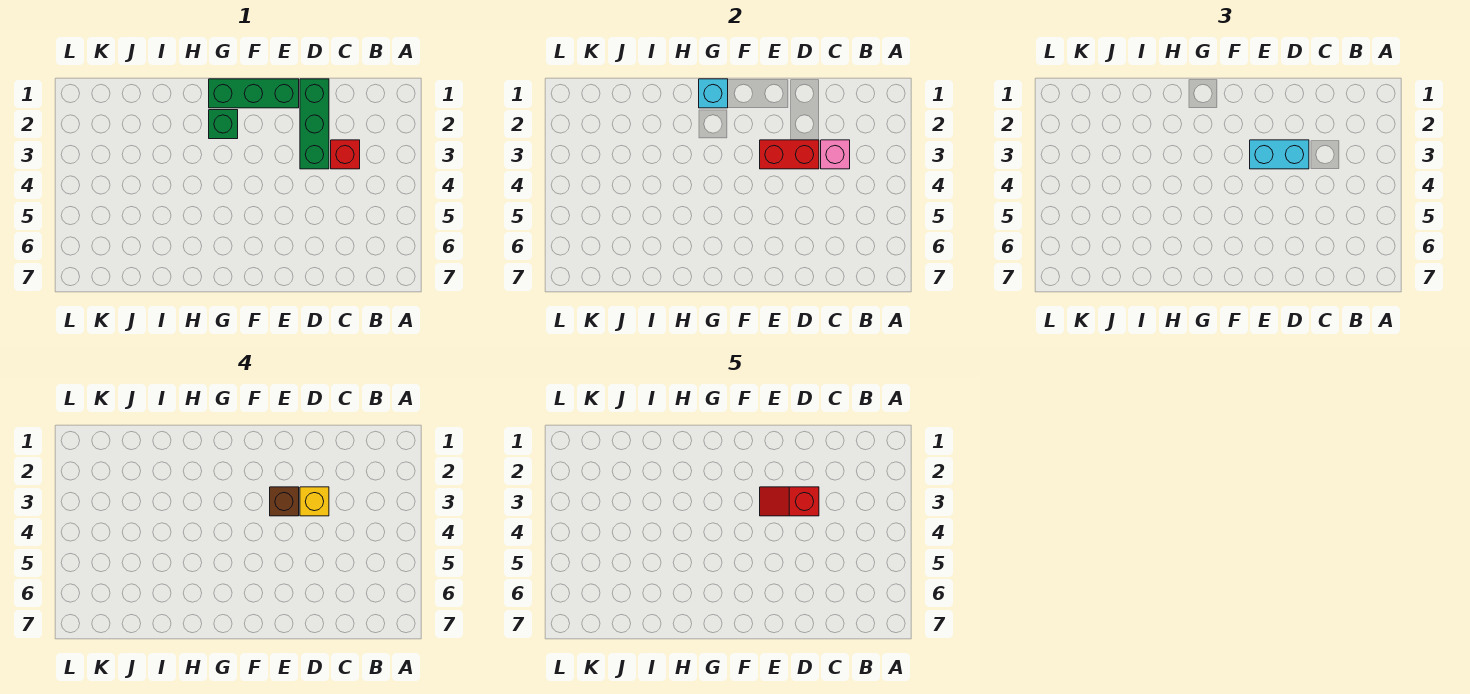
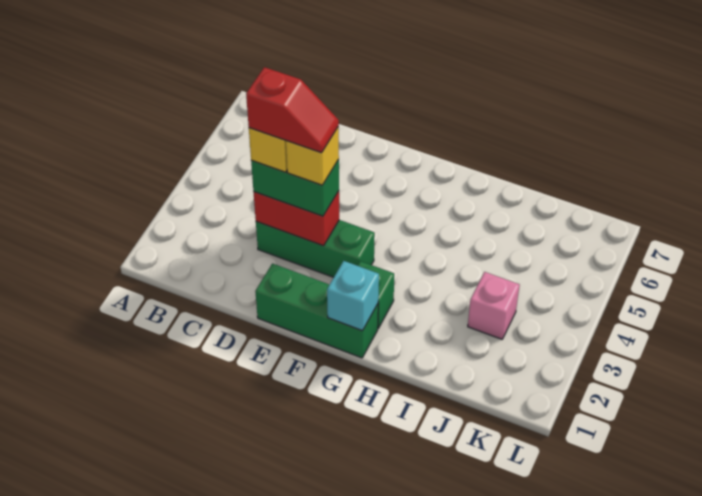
red 1x1 brick [331,140,360,169] -> none
pink 1x1 brick [821,140,850,169] -> pink 1x1 brick moved to [468,272,520,339]
green 1x3 brick [300,79,329,169] -> green 1x3 brick turned to [256,220,375,277]
cyan 1x2 brick [1250,140,1309,169] -> green 1x2 brick [251,159,339,216]
brown 1x1 brick [270,487,299,516] -> yellow 1x1 brick [286,127,339,185]

